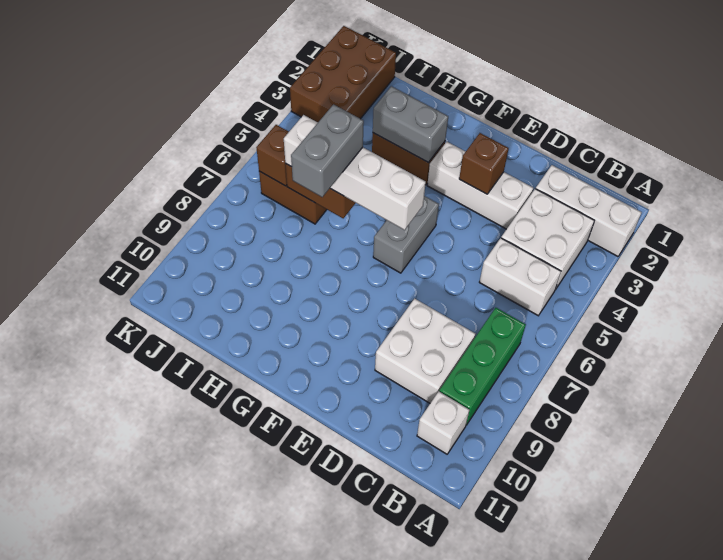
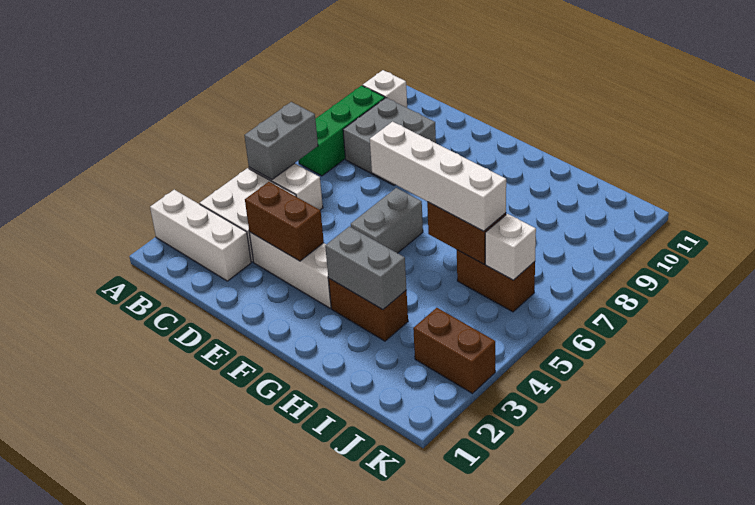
white 2x2 brick [375,298,475,403] -> grey 2x2 brick [343,98,436,185]
brown 1x1 brick [459,133,509,194] -> brown 1x2 brick [245,182,324,261]
grey 1x2 brick [291,105,364,197] -> grey 1x2 brick moved to [244,102,318,180]
brown 2x3 brick [290,26,396,122] -> brown 1x2 brick [413,308,495,393]
brown 1x1 brick [256,125,289,186] -> white 1x1 brick [485,214,536,280]

